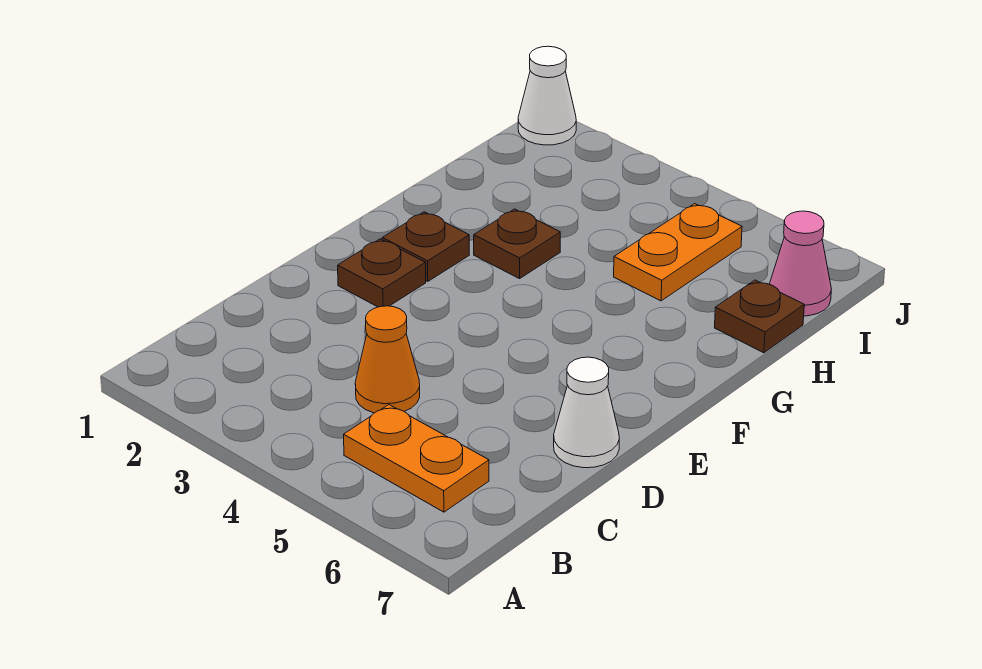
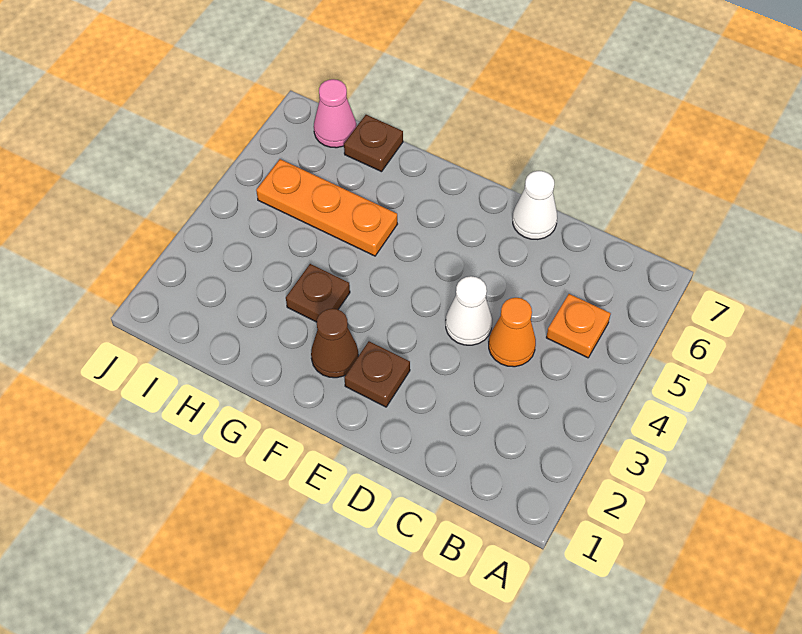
orange 1x2 plate [344,405,489,512] -> orange 1x1 plate [546,294,611,358]
brown 1x1 plate [382,212,469,281] -> brown 1x1 cone [311,309,358,378]
orange 1x2 plate [614,204,742,301] -> orange 1x3 plate [256,159,397,256]
white 1x1 cone [518,46,576,145] -> white 1x1 cone moved to [446,276,492,345]

